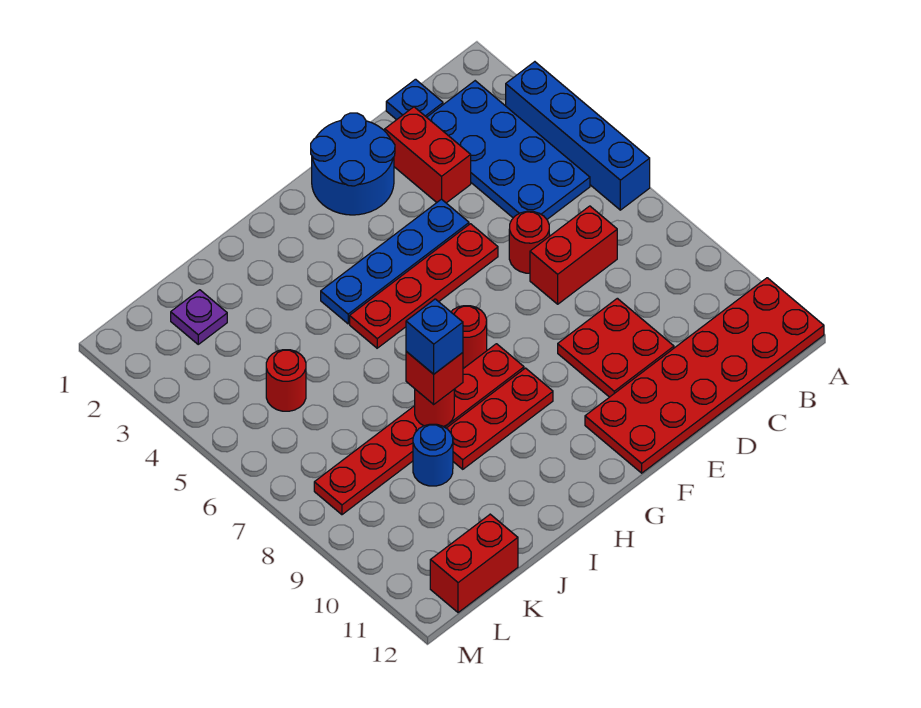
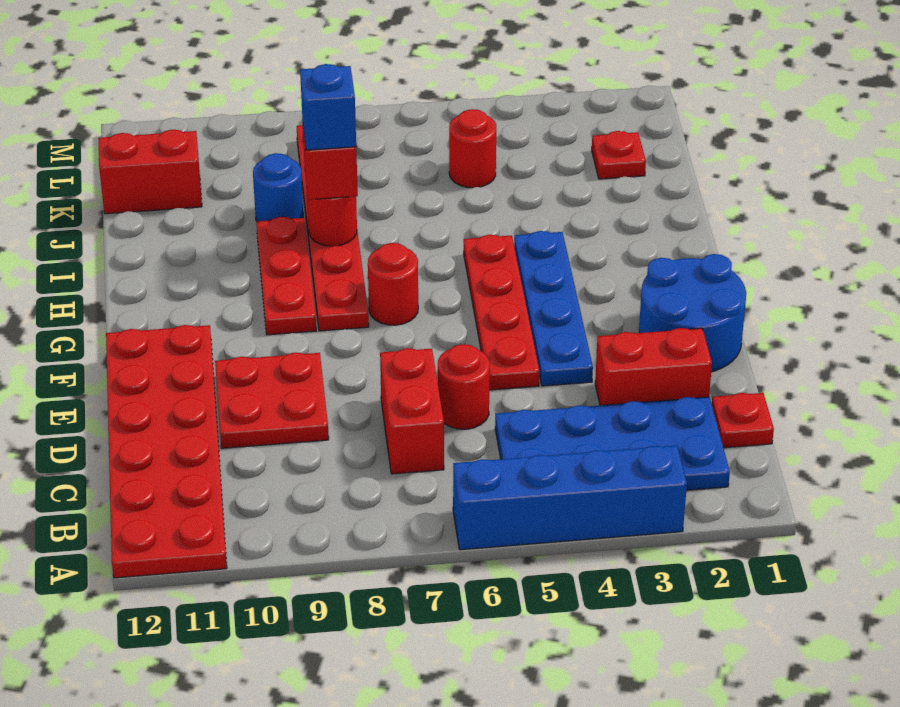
blue 1x1 plate [386,79,443,120] -> red 1x1 plate [712,393,774,448]
purple 1x1 plate [171,290,227,344] -> red 1x1 plate [592,131,646,179]
red 1x2 brick [430,514,518,613] -> red 1x2 brick turned to [98,130,202,214]

